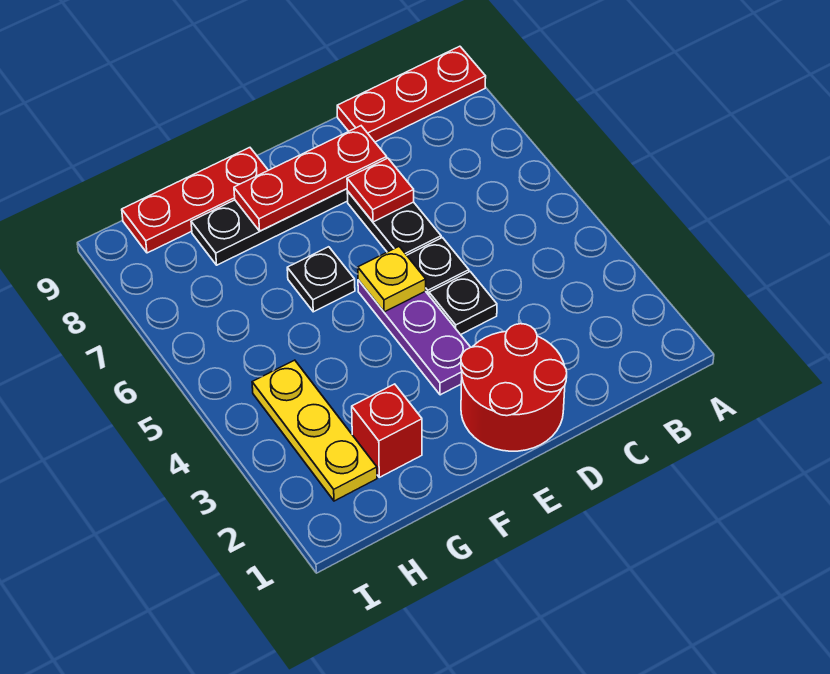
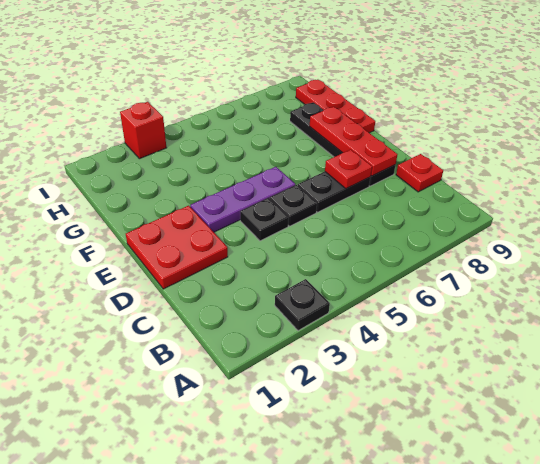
red 1x3 plate [337,46,486,142] -> red 1x1 plate [396,154,443,192]
red 2x2 round brick [461,324,567,451] -> red 2x2 plate [126,206,228,289]
yellow 1x1 plate [358,247,426,312] -> none
black 1x1 plate [287,247,355,312] -> black 1x1 plate moved to [275,279,330,331]
red 1x1 brick [352,384,422,477] -> red 1x1 brick moved to [120,102,166,159]
yellow 1x3 plate [252,360,377,501] -> none

